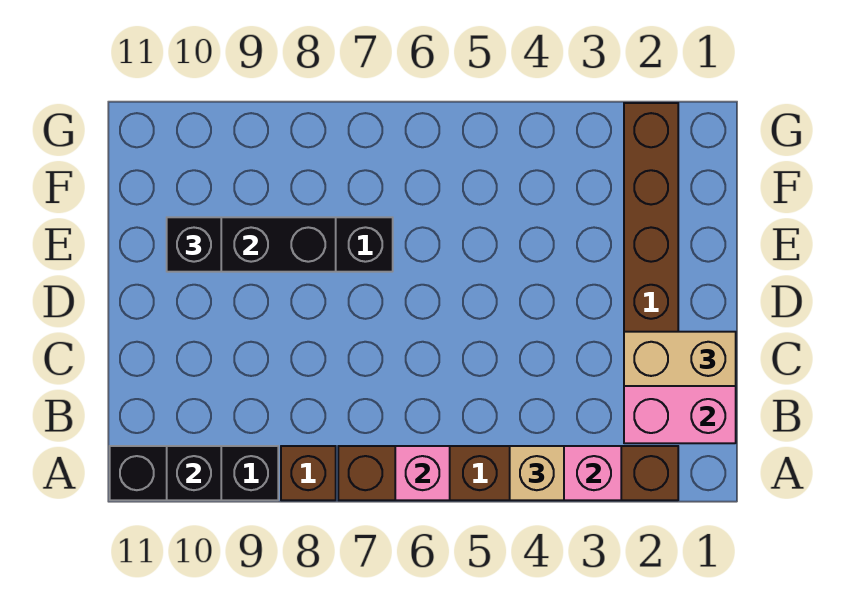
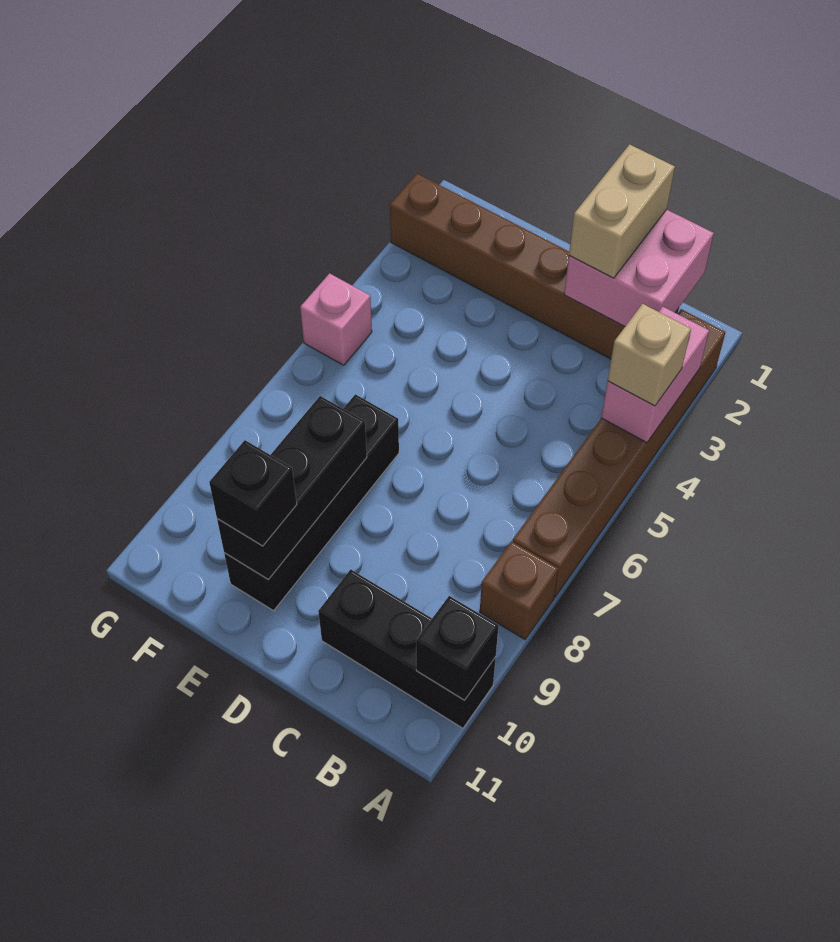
pink 1x1 brick [395,446,450,500] -> pink 1x1 brick moved to [300,273,372,365]
black 1x3 brick [110,446,278,500] -> black 1x3 brick turned to [318,570,496,728]

